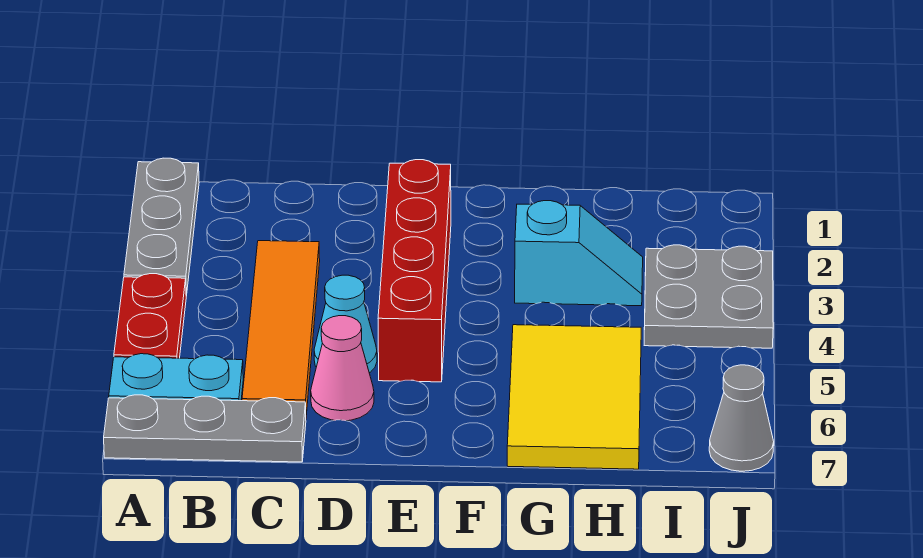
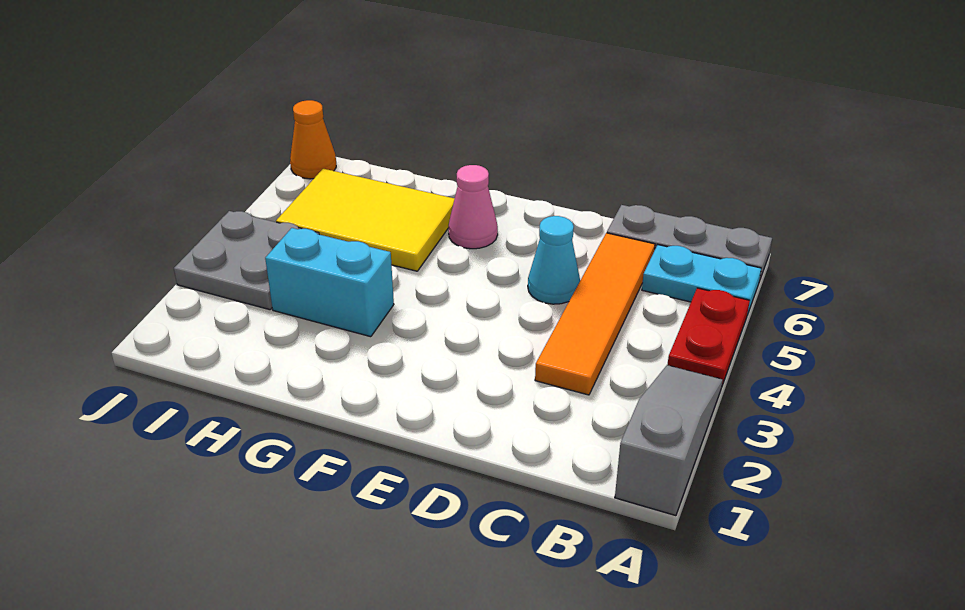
grey 1x3 plate [124,158,199,296] -> grey 1x3 slope [615,365,723,516]
pink 1x1 cone [311,316,374,421] -> pink 1x1 cone moved to [448,165,498,249]
red 1x4 brick [378,160,451,382] -> none
cyan 1x2 slope [515,201,643,306] -> cyan 1x2 brick [265,228,394,337]
yellow 2x3 tile [507,325,641,469] -> yellow 2x3 tile turned to [276,169,455,271]
grey 1x1 cone [709,365,774,471] -> orange 1x1 cone [290,100,336,179]

